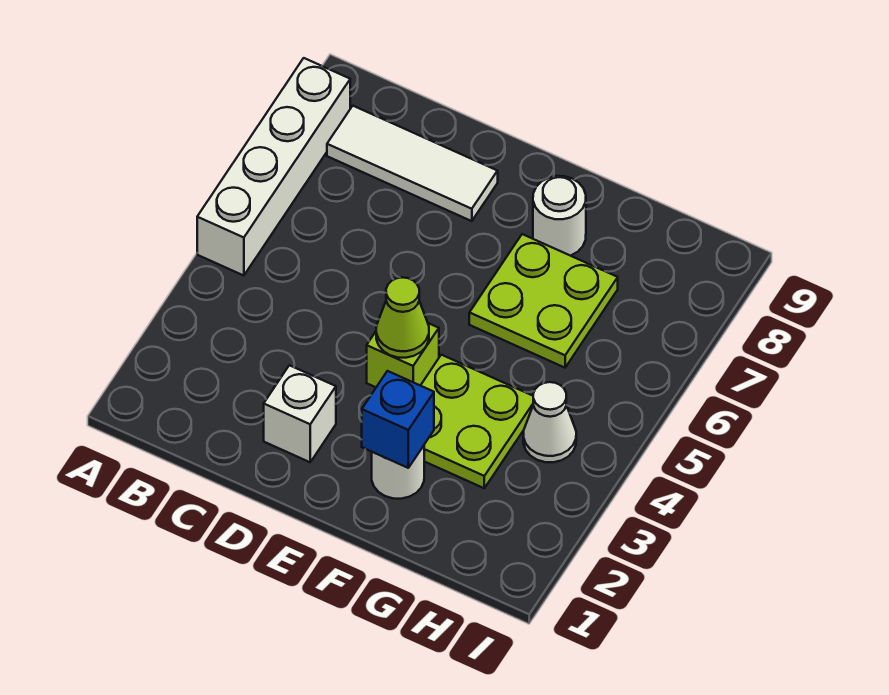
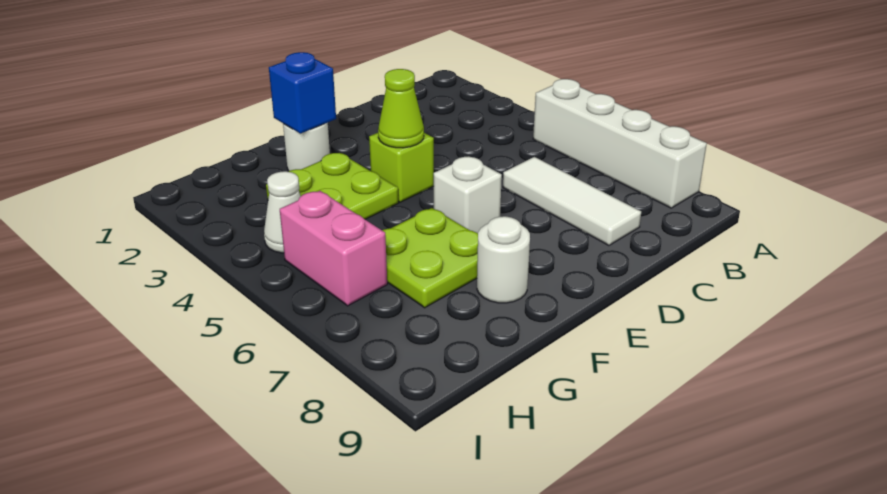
white 1x3 tile [327,106,498,221] -> white 1x3 tile turned to [503,157,641,245]
white 1x1 brick [264,365,336,462] -> white 1x1 brick moved to [434,157,502,233]
none -> pink 1x2 brick [280,191,387,306]

